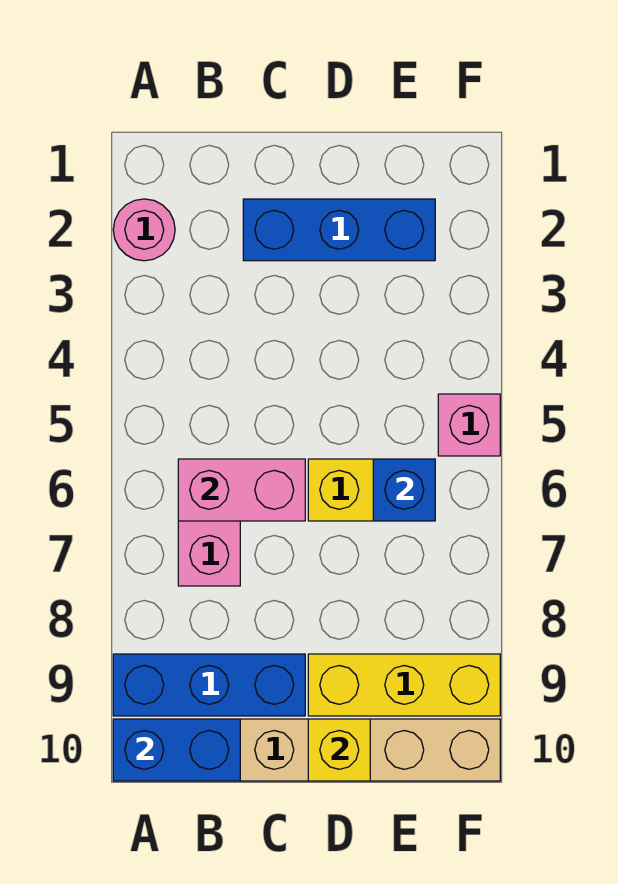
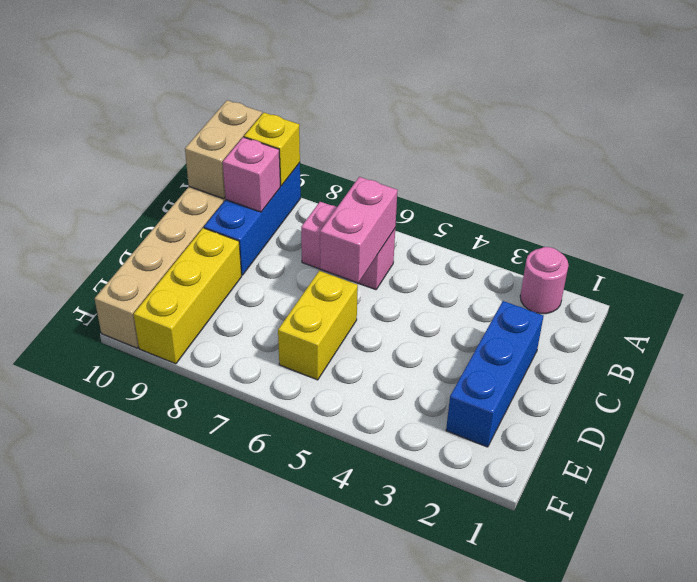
blue 1x2 brick [113,719,240,781] -> tan 1x2 brick [185,100,262,199]
yellow 1x1 brick [308,719,370,781] -> yellow 1x1 brick moved to [244,113,300,186]
blue 1x1 brick [373,459,435,521] -> none
pink 1x1 brick [438,394,500,456] -> pink 1x1 brick moved to [223,137,280,212]

